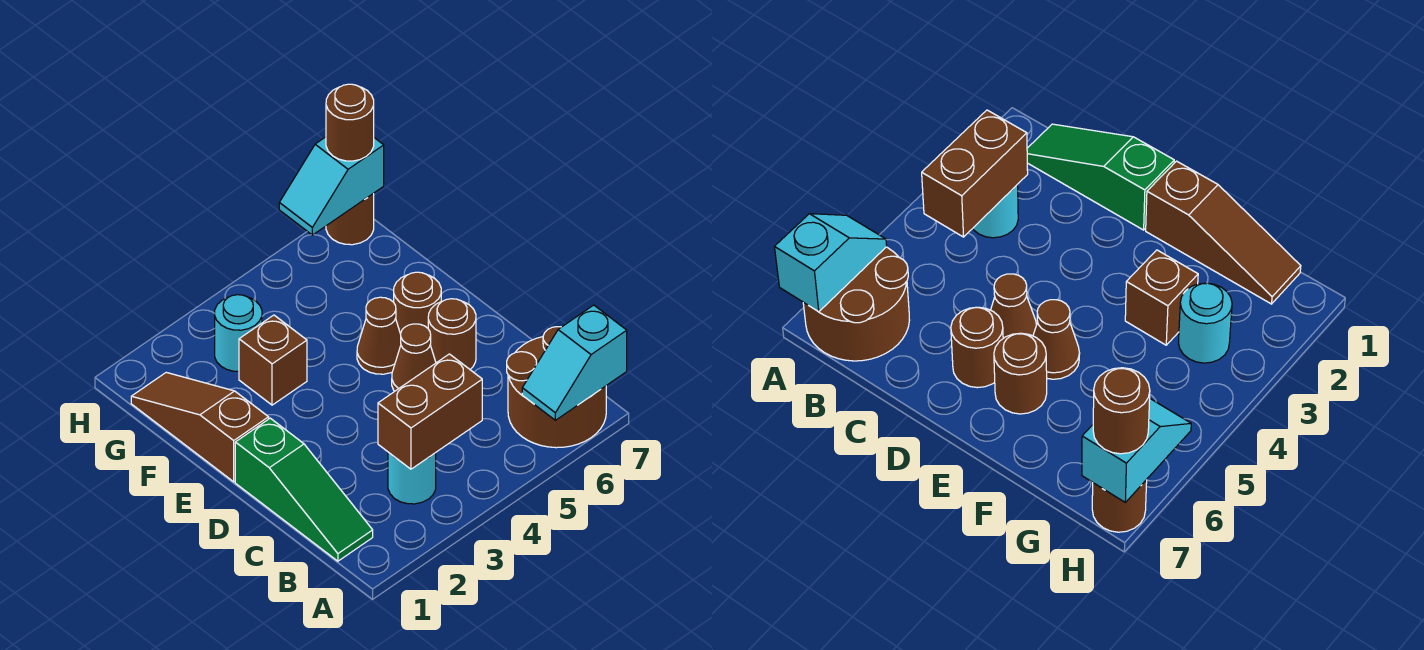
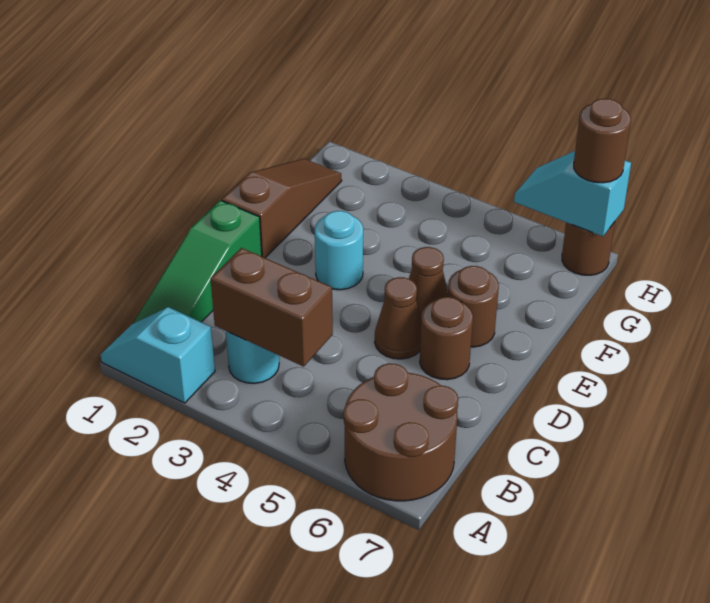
cyan 1x2 slope [522,305,627,420] -> cyan 1x2 slope moved to [101,307,215,403]
brown 1x1 brick [239,315,307,405] -> none
cyan 1x1 round brick [215,295,262,371] -> cyan 1x1 round brick moved to [315,211,363,290]

